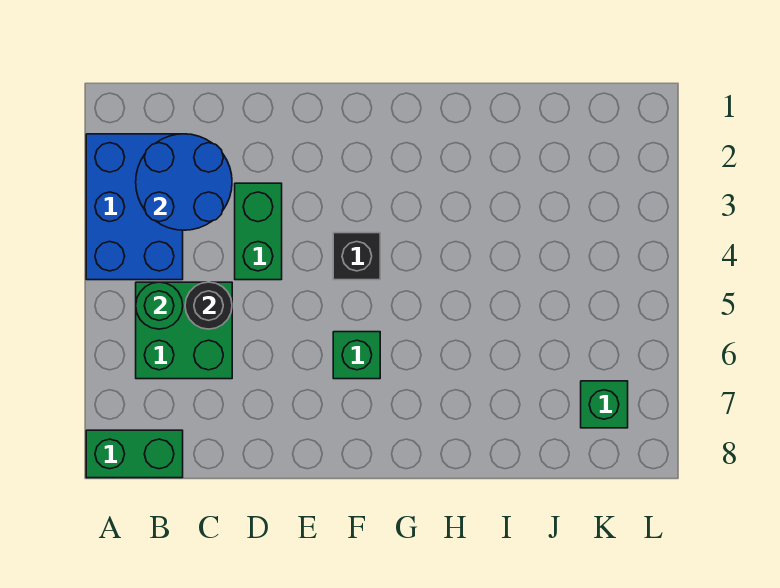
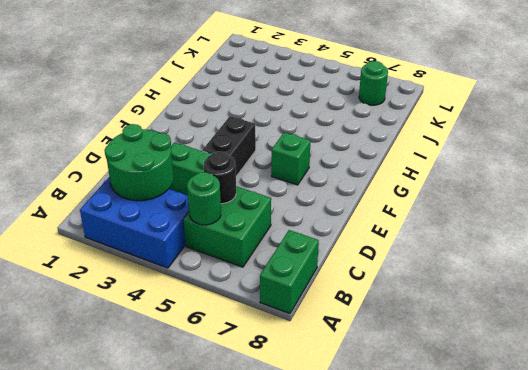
blue 2x2 round brick [136,134,232,230] -> green 2x2 round brick [105,124,173,201]
black 1x1 brick [333,233,380,280] -> black 1x2 brick [202,116,256,176]
green 1x1 brick [581,381,628,428] -> green 1x1 round brick [359,61,388,105]

